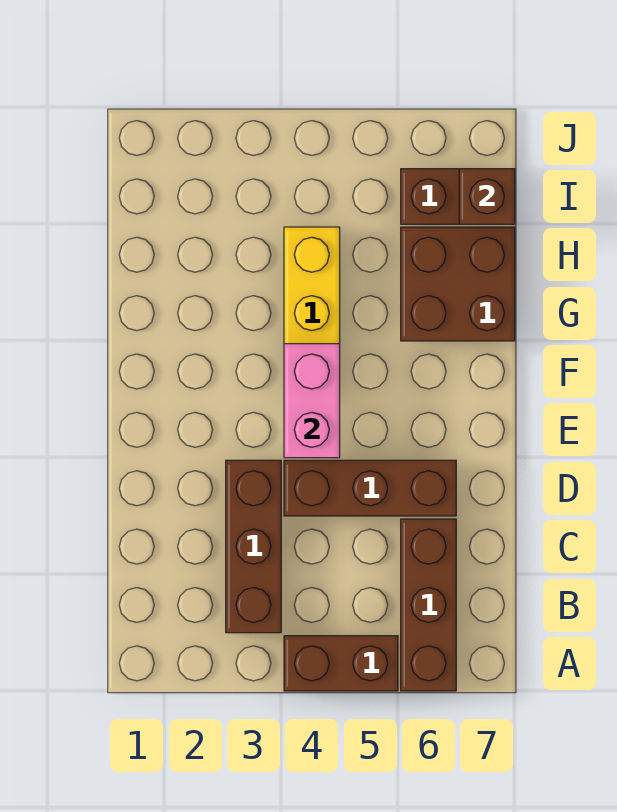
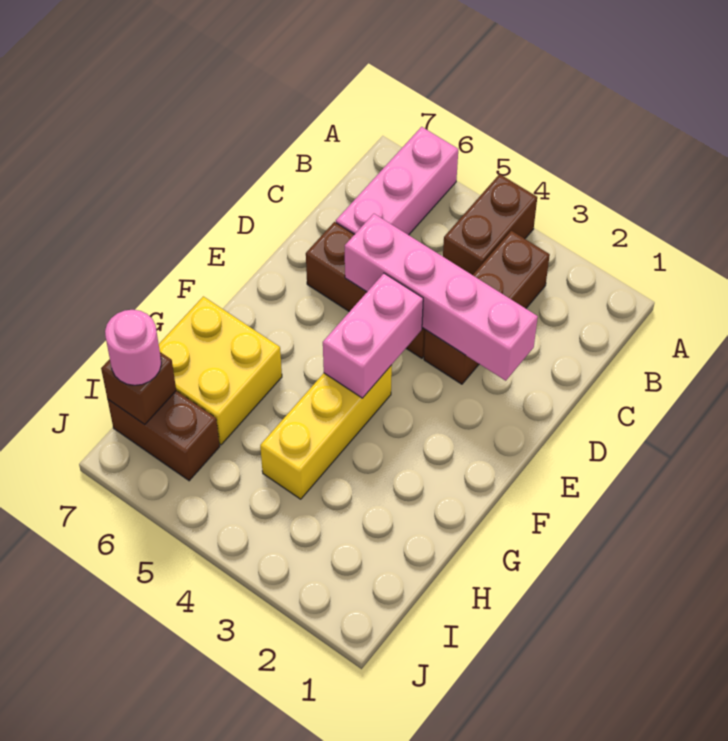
brown 1x2 brick [284,636,398,691] -> brown 1x2 brick turned to [443,174,537,275]
brown 1x3 brick [401,519,456,691] -> pink 1x3 brick [336,127,458,235]
none -> pink 1x4 brick [345,214,538,381]
brown 2x2 brick [401,227,515,341] -> yellow 2x2 brick [159,296,282,445]
none -> pink 1x1 round brick [105,310,161,385]

